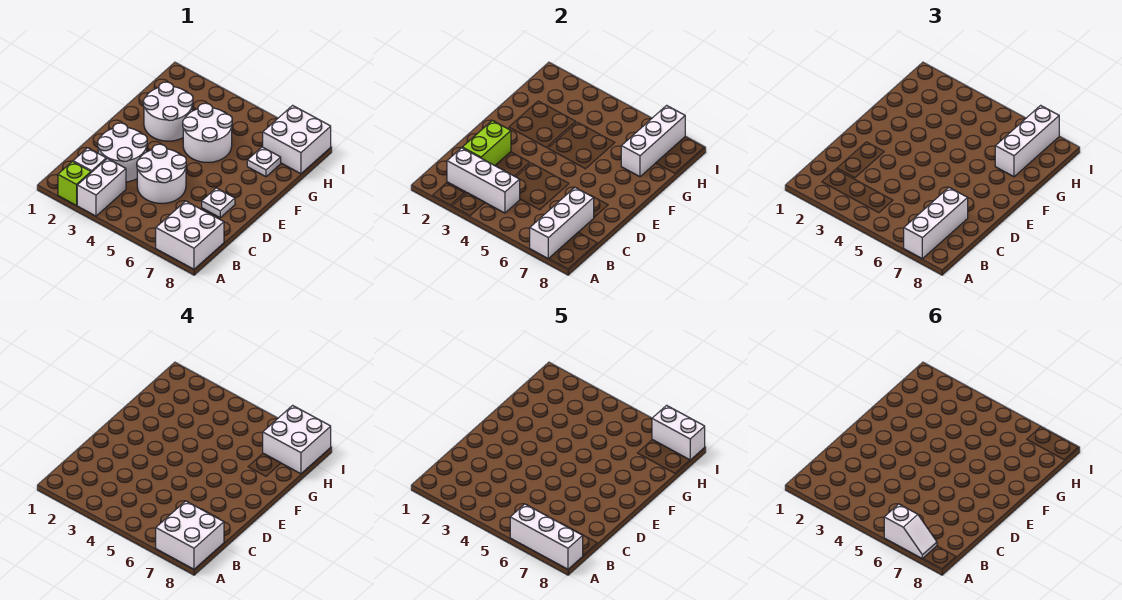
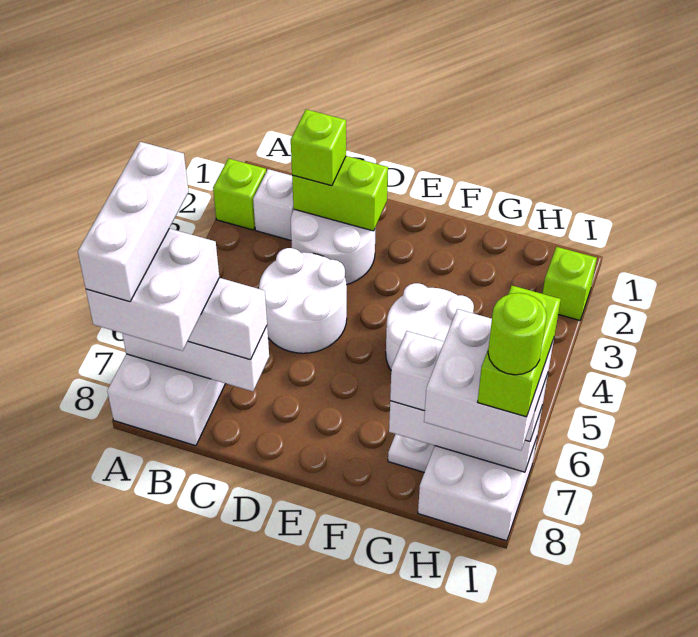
white 1x2 brick [77,158,126,216] -> none
white 1x2 slope [884,504,937,559] -> none
white 1x3 brick [447,148,520,213] -> none
none -> lime 1x1 brick [291,109,346,186]
white 1x1 plate [202,188,235,218] -> none
white 2x2 round brick [143,82,193,141] -> none
none -> lime 1x1 brick [543,247,597,320]
white 1x2 brick [652,405,705,460] -> lime 1x2 brick [478,286,561,417]
none -> lime 1x1 round brick [488,293,547,375]

